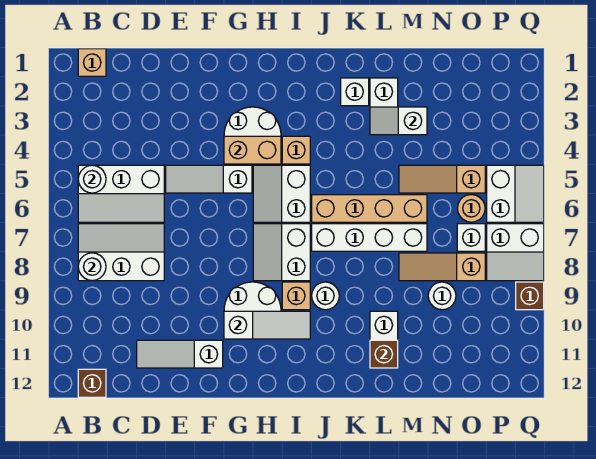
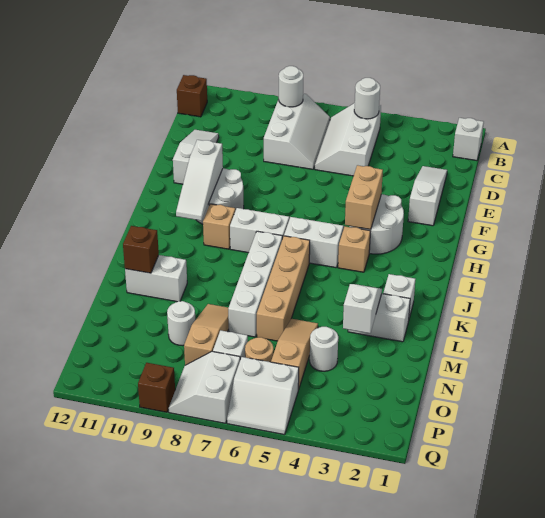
tan 1x1 brick [78,49,106,76] -> white 1x1 brick [453,118,484,161]
white 1x3 slope [166,165,252,193] -> white 1x3 slope moved to [408,166,447,226]
white 1x1 round brick [312,282,339,310] -> white 1x1 round brick moved to [310,327,338,371]

